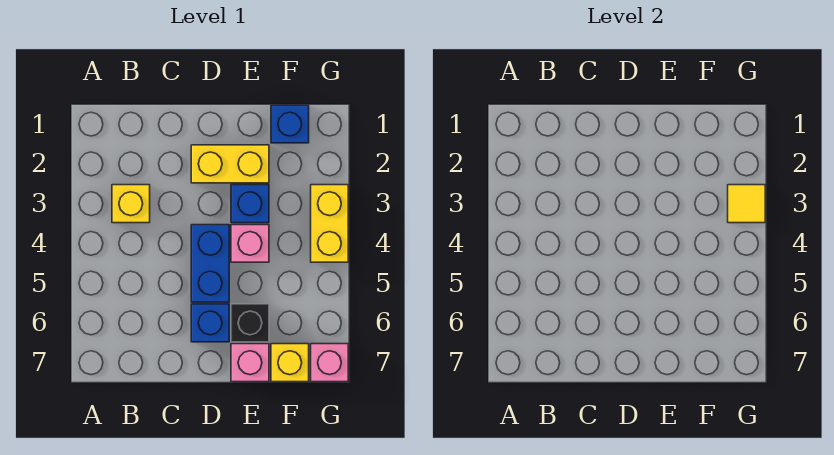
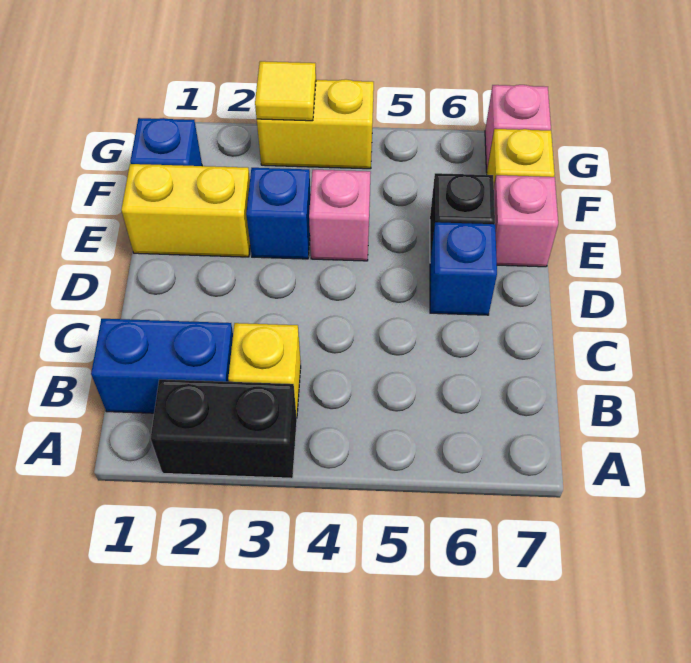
none -> black 1x2 brick [151,379,297,478]
yellow 1x2 brick [191,145,269,183] -> yellow 1x2 brick turned to [121,164,250,257]
blue 1x2 brick [191,225,229,302] -> blue 1x2 brick moved to [91,319,233,413]

